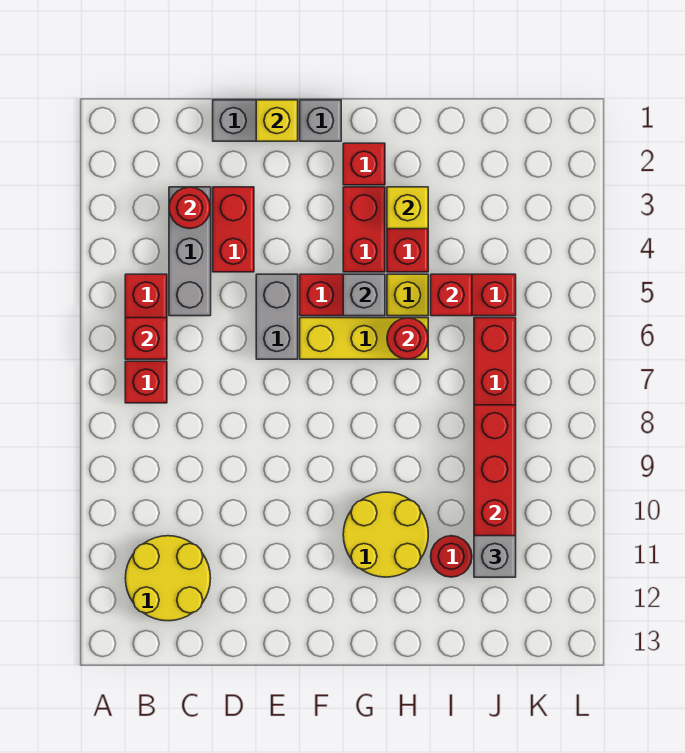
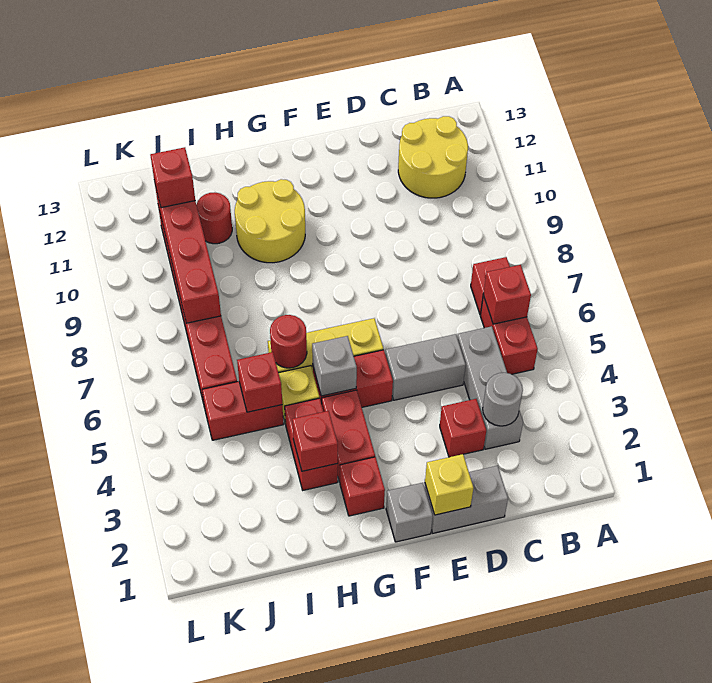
red 1x1 round brick [169,187,211,229] -> grey 1x1 round brick [483,373,523,426]
red 1x2 brick [213,187,254,272] -> red 1x1 brick [440,399,486,457]
grey 1x2 brick [256,274,298,359] -> grey 1x2 brick turned to [385,334,466,400]
yellow 1x1 brick [387,187,428,229] -> red 1x1 brick [292,411,338,471]
grey 1x1 brick [474,536,516,577] -> red 1x1 brick [150,147,195,208]

